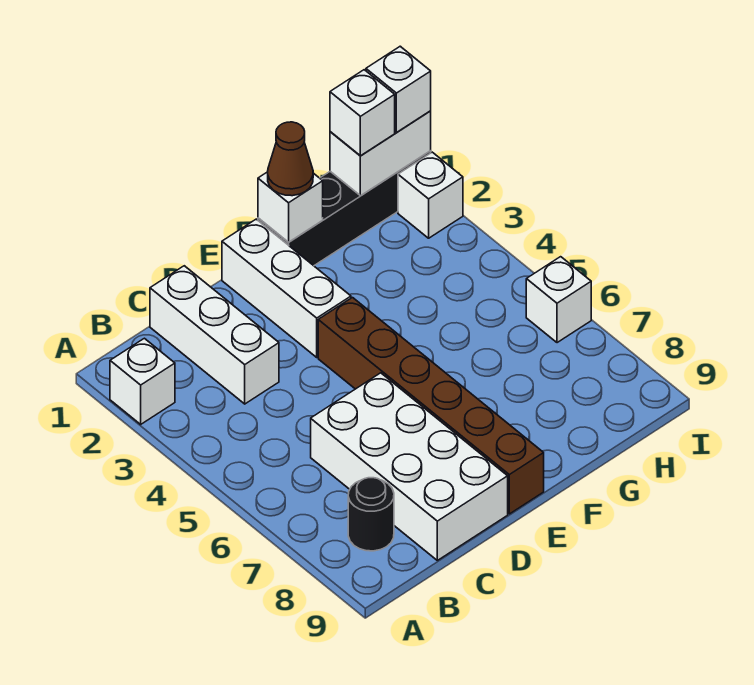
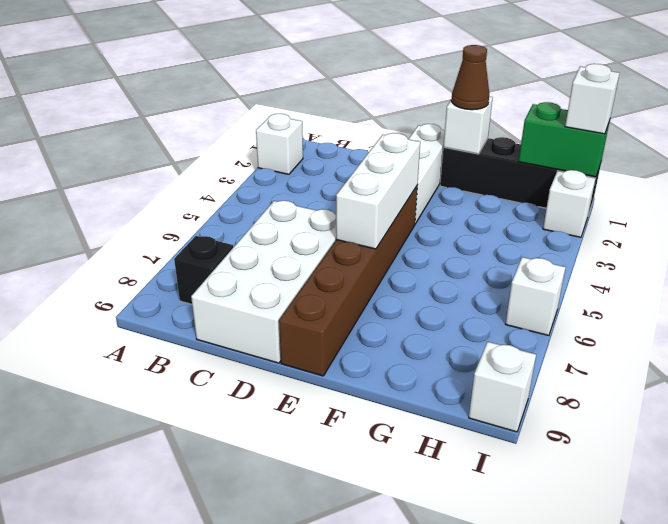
black 1x1 round brick [348,478,394,551] -> black 1x1 brick [174,236,233,304]
white 1x3 brick [150,266,279,404] -> white 1x3 brick moved to [336,133,420,249]
white 1x2 brick [330,111,431,196] -> green 1x2 brick [519,102,610,177]
white 1x1 brick [330,70,395,156] -> white 1x1 brick moved to [469,342,536,432]

